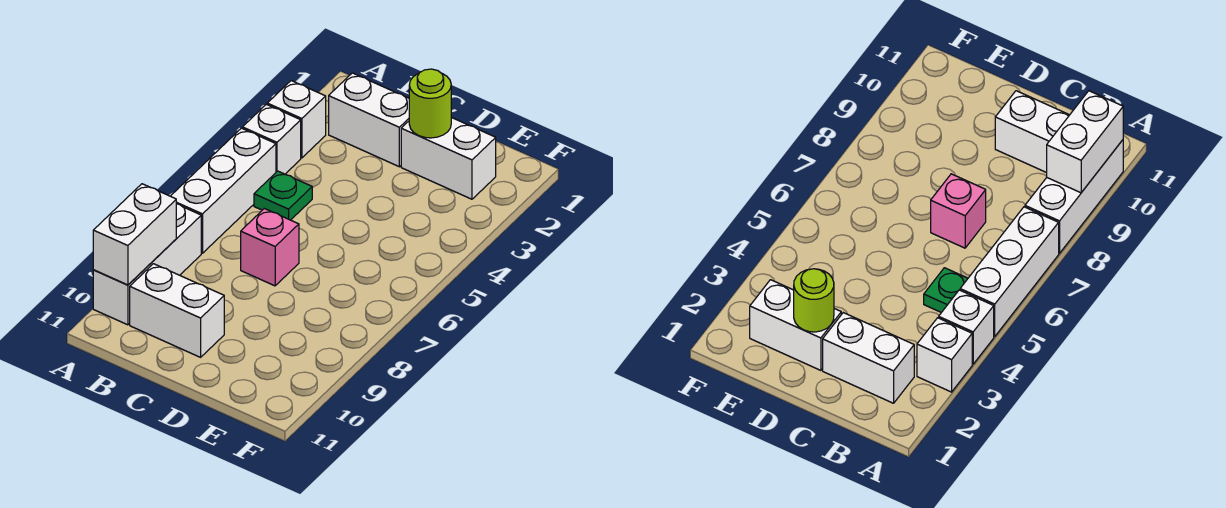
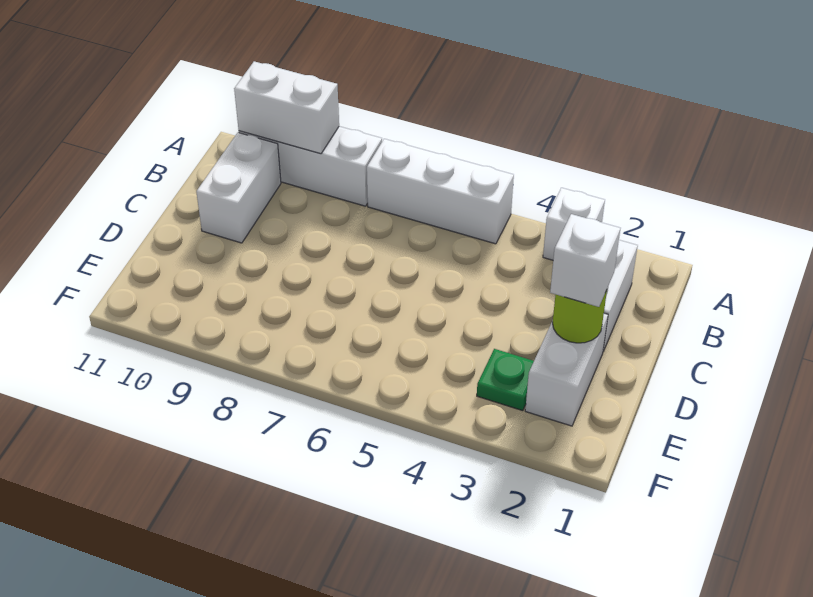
white 1x1 brick [243,104,301,174] -> white 1x1 brick moved to [550,214,620,307]
green 1x1 plate [254,171,312,220] -> green 1x1 plate moved to [477,349,534,411]
pink 1x1 brick [241,209,299,286] -> none

